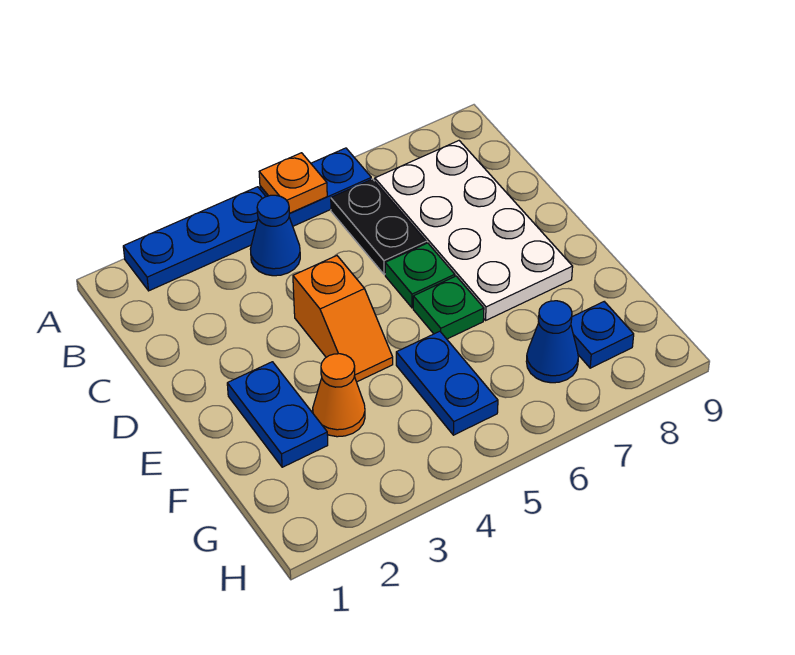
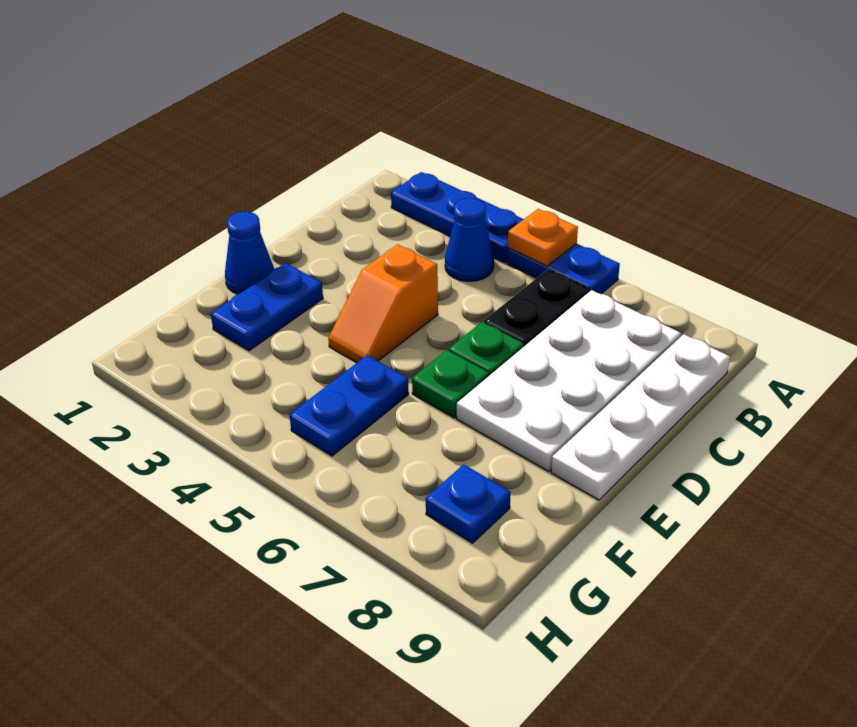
none -> white 1x4 plate [551,334,730,500]
orange 1x1 cone [313,354,365,437] -> none
blue 1x1 cone [526,301,578,383] -> blue 1x1 cone moved to [225,212,274,294]

